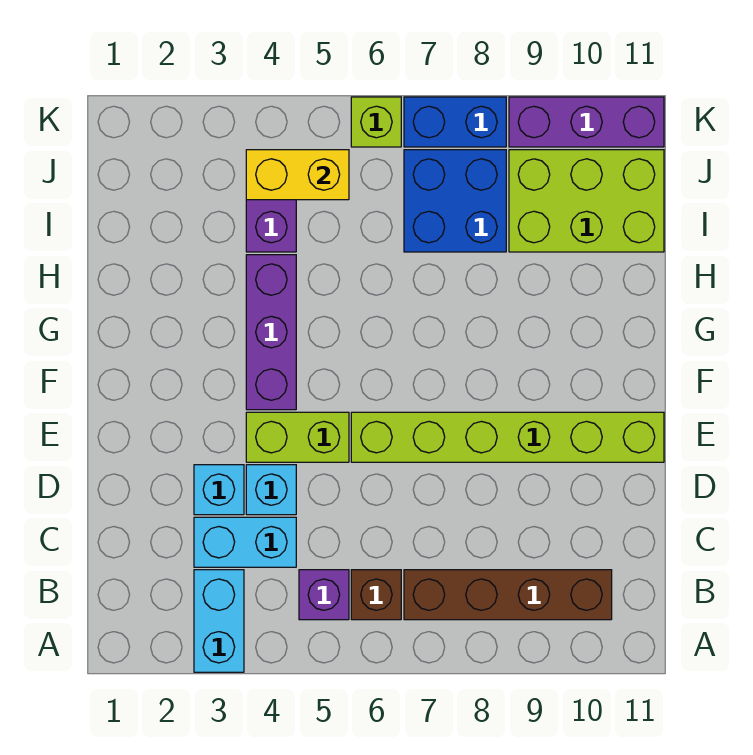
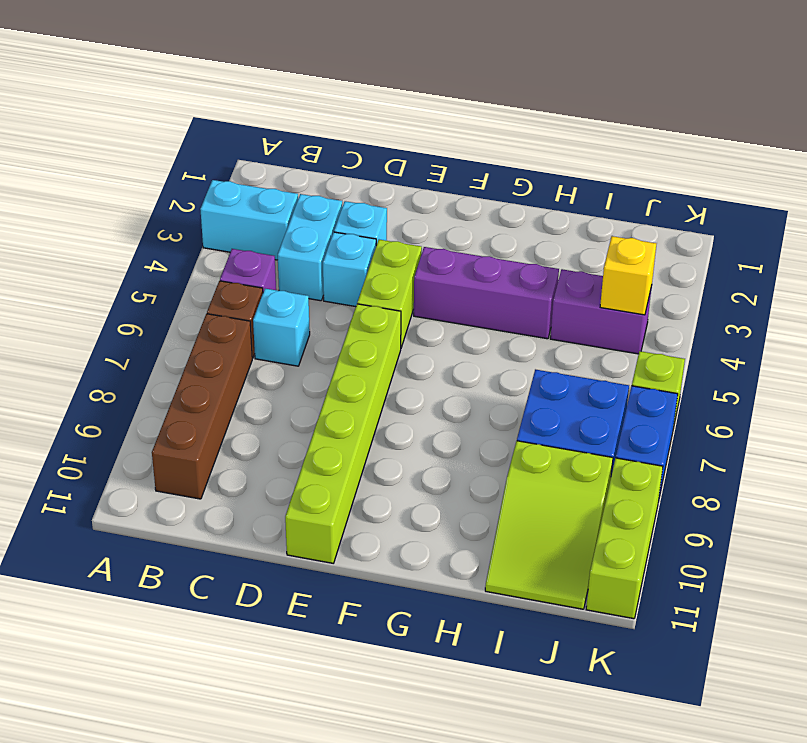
none -> cyan 1x1 brick [253,289,310,366]
lime 2x3 brick [509,150,664,252] -> lime 2x3 slope [485,441,613,609]
yellow 1x2 brick [246,150,349,200] -> yellow 1x1 brick [600,236,657,315]
purple 1x3 brick [509,97,664,147] -> lime 1x3 brick [586,458,663,619]

